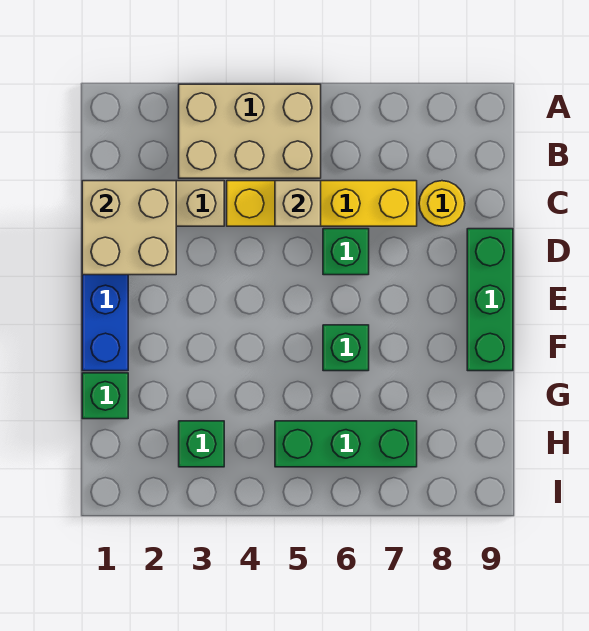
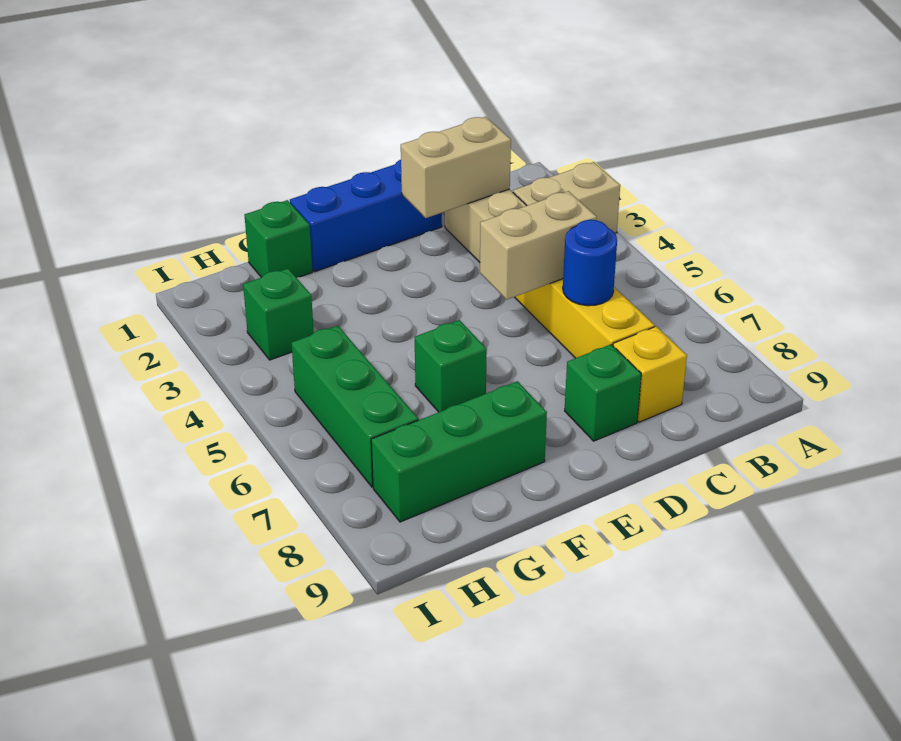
tan 2x3 brick [179,84,321,178] -> tan 1x2 brick [513,162,620,233]
tan 2x2 brick [82,181,176,275] -> tan 1x2 brick [401,117,511,218]
tan 1x1 brick [275,181,321,226] -> tan 1x2 brick [480,191,597,300]
none -> blue 1x1 round brick [563,220,617,306]
yellow 1x1 round brick [419,181,465,226] -> yellow 1x1 brick [613,327,687,422]
green 1x1 brick [323,229,369,275] -> green 1x1 brick moved to [565,344,641,441]
green 1x3 brick [467,229,513,371] -> green 1x3 brick moved to [371,381,547,522]

